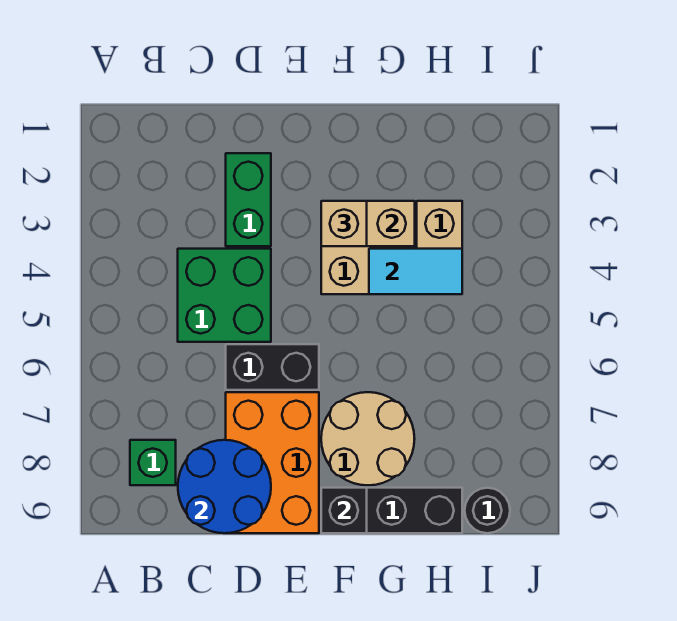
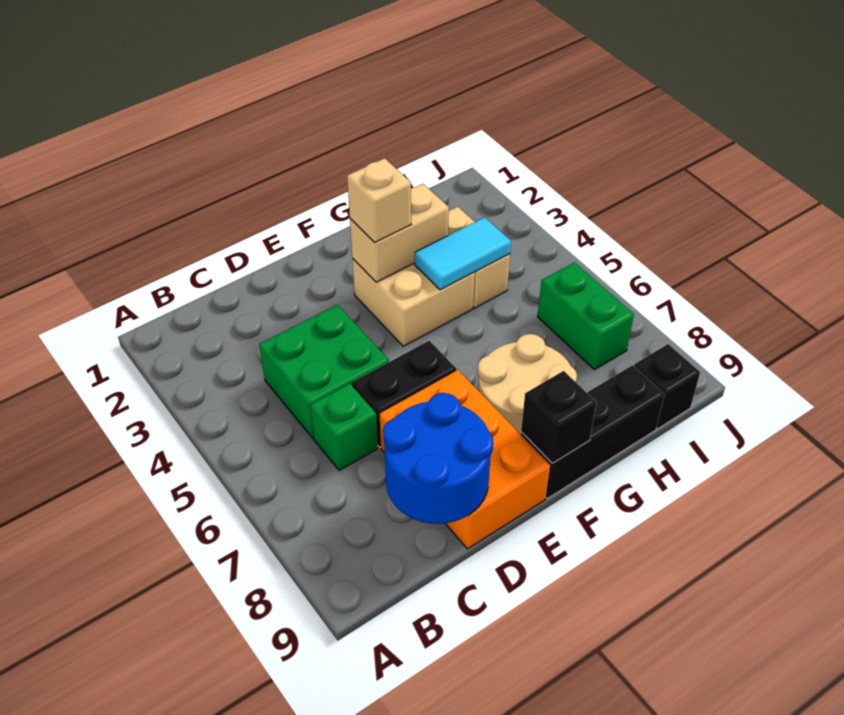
green 1x1 brick [130,440,176,485] -> green 1x1 brick moved to [310,383,378,471]
green 1x2 brick [226,153,271,246] -> green 1x2 brick moved to [538,262,634,370]
black 1x1 round brick [465,488,510,533] -> black 1x1 brick [634,344,700,429]

